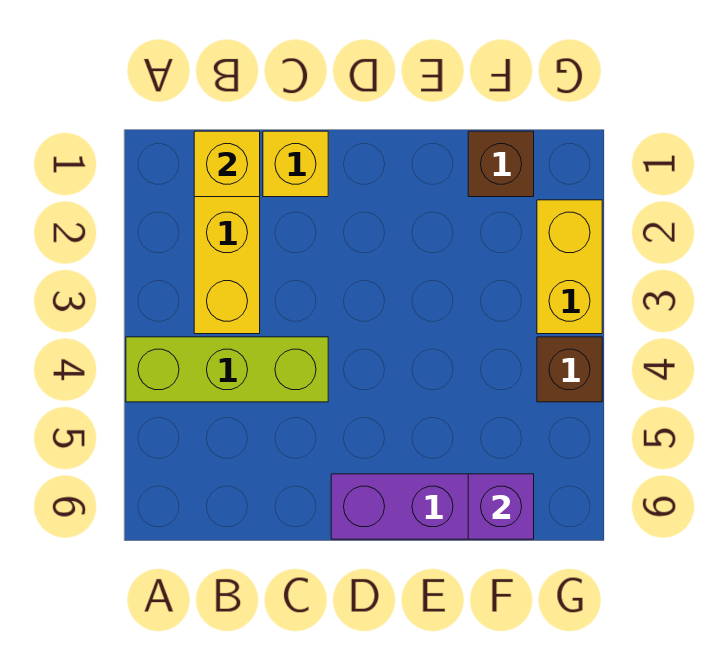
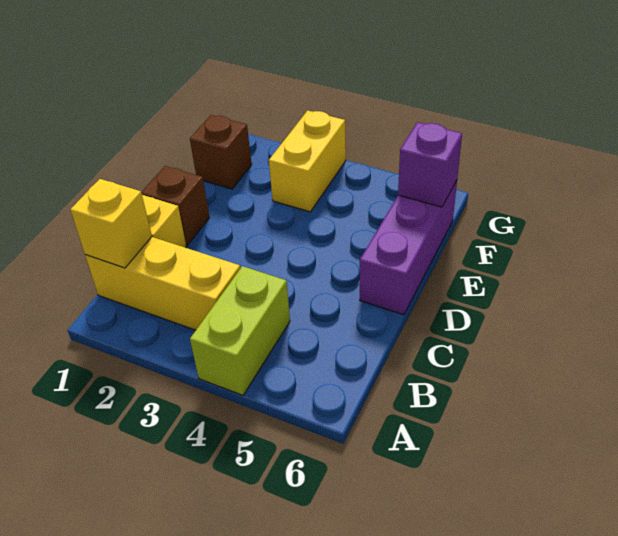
lime 1x3 brick [126,337,328,402] -> lime 1x2 brick [190,266,290,395]
yellow 1x2 brick [537,200,602,334] -> yellow 1x2 brick turned to [269,111,346,212]
brown 1x1 brick [537,337,602,402] -> brown 1x1 brick moved to [141,166,209,245]

